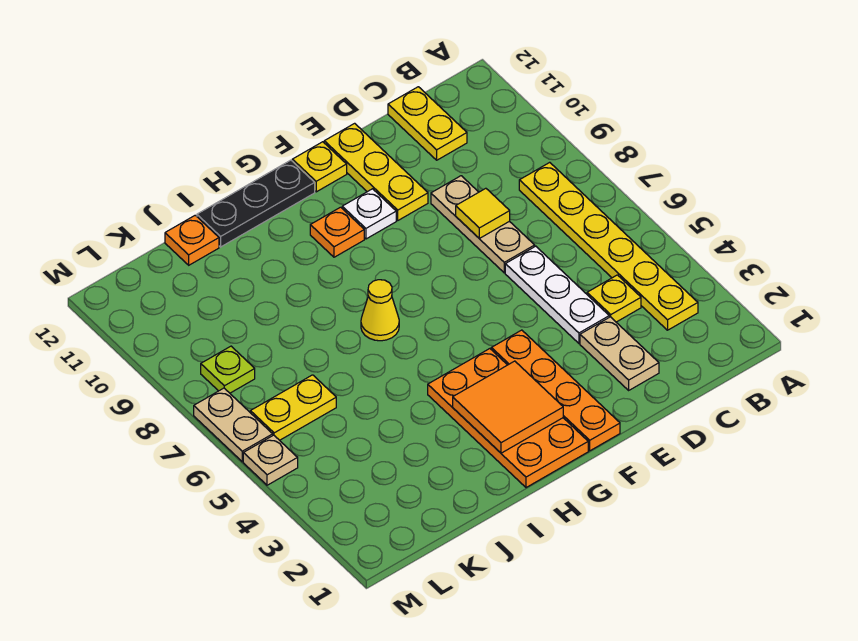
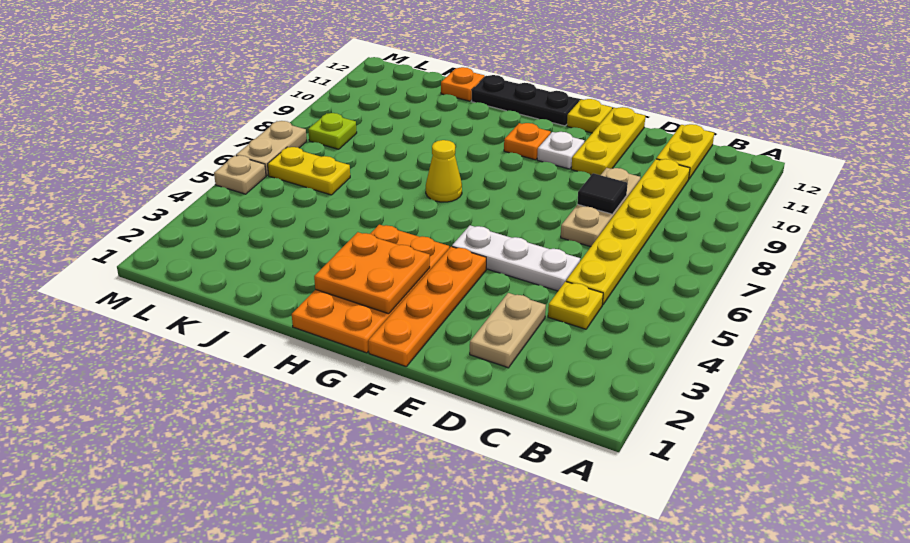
yellow 1x6 plate [519,162,698,330] -> yellow 1x6 plate moved to [566,159,690,305]
white 1x3 plate [505,246,609,343] -> white 1x3 plate turned to [452,225,580,291]
yellow 1x1 tile [456,188,510,238] -> black 1x1 tile [577,173,628,214]
orange 2x2 tile [453,361,563,453] -> orange 2x2 plate [314,232,430,314]

